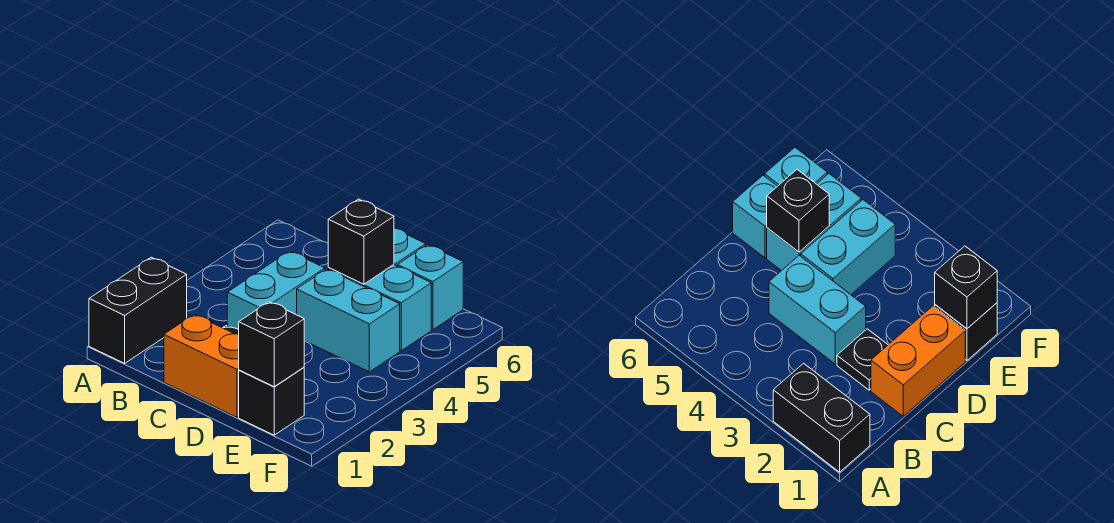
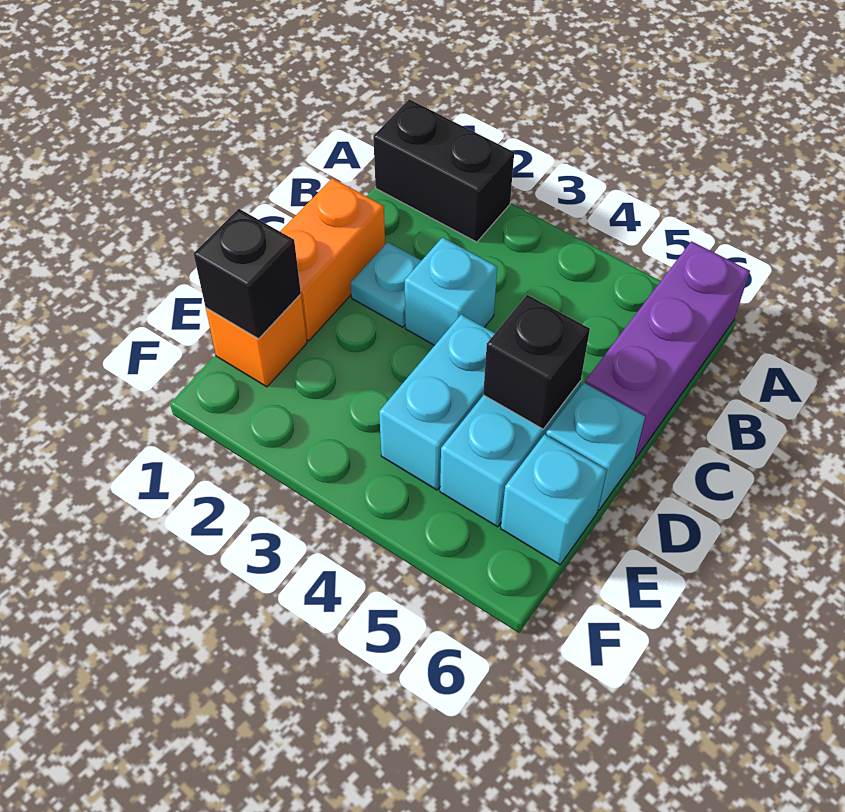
none -> purple 1x3 brick [585,241,750,459]
black 1x1 plate [837,329,888,390] -> cyan 1x1 plate [351,242,421,327]
cyan 1x2 brick [227,251,325,330] -> cyan 1x1 brick [405,237,497,345]
black 1x1 brick [239,367,304,435] -> orange 1x1 brick [206,294,307,387]

